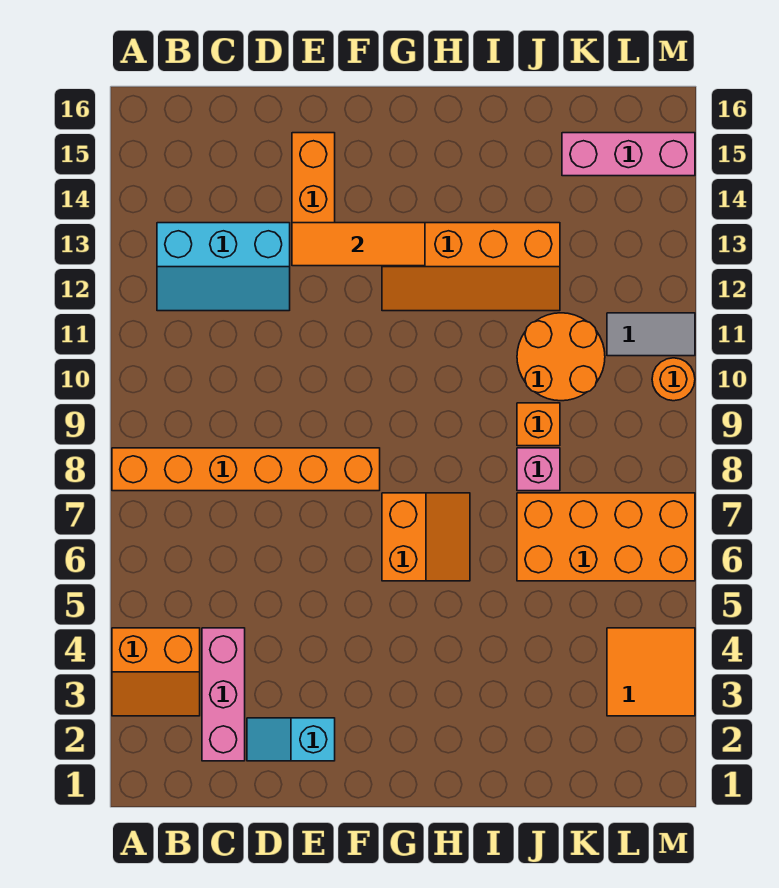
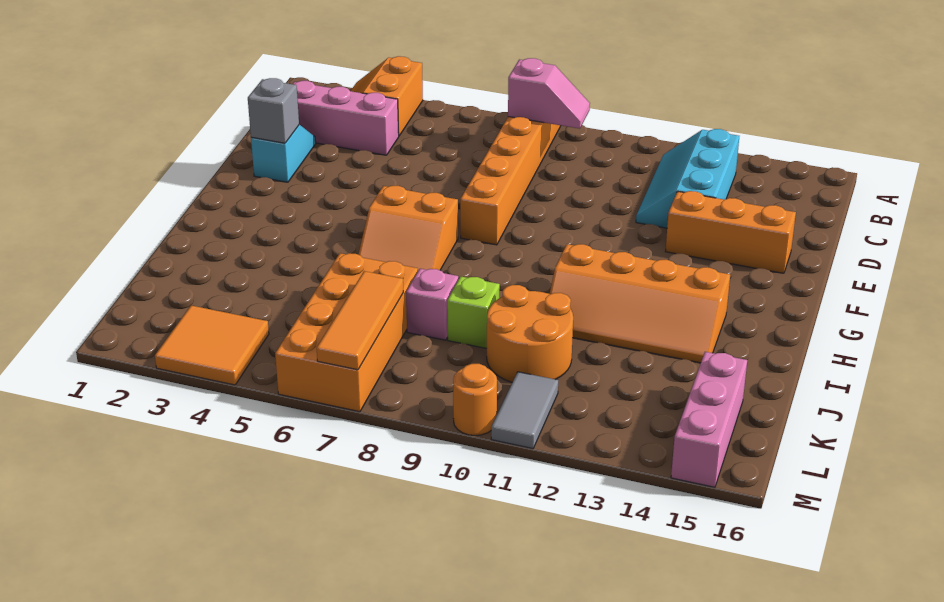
none -> pink 1x2 slope [508,58,590,129]
none -> grey 1x1 brick [248,78,299,143]
orange 1x3 tile [292,223,425,266] -> orange 1x3 tile moved to [317,271,403,370]
orange 2x4 slope [382,223,560,311] -> orange 2x4 slope turned to [550,244,730,363]
orange 1x1 brick [517,403,560,446] -> lime 1x1 brick [447,276,500,348]

